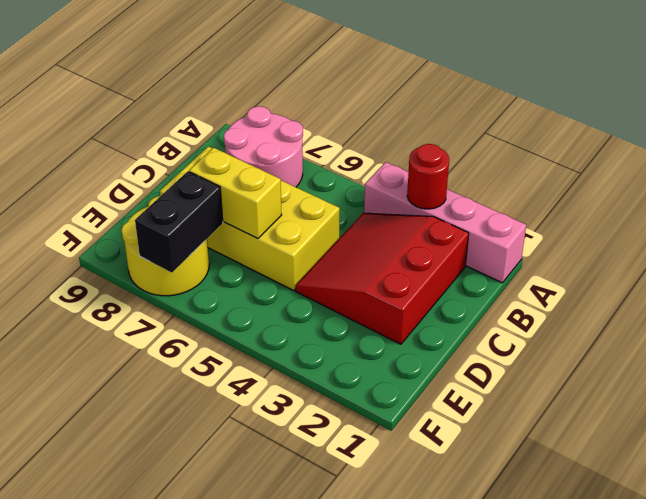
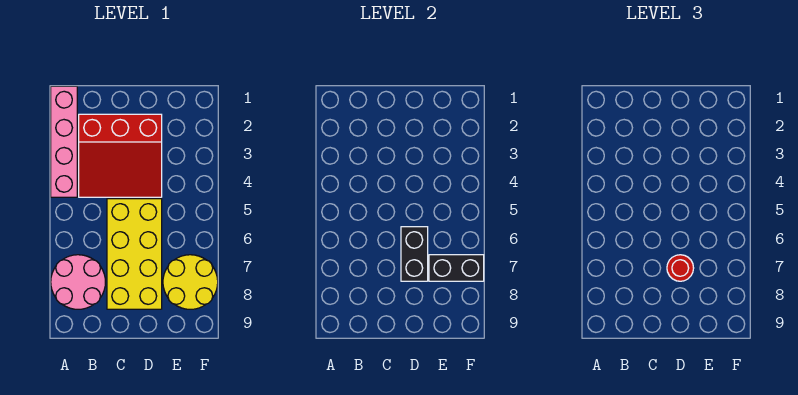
red 1x1 round brick [407,144,449,209] -> red 1x1 round brick moved to [667,255,694,281]
yellow 1x2 brick [189,148,282,239] -> black 1x2 brick [401,227,428,281]

